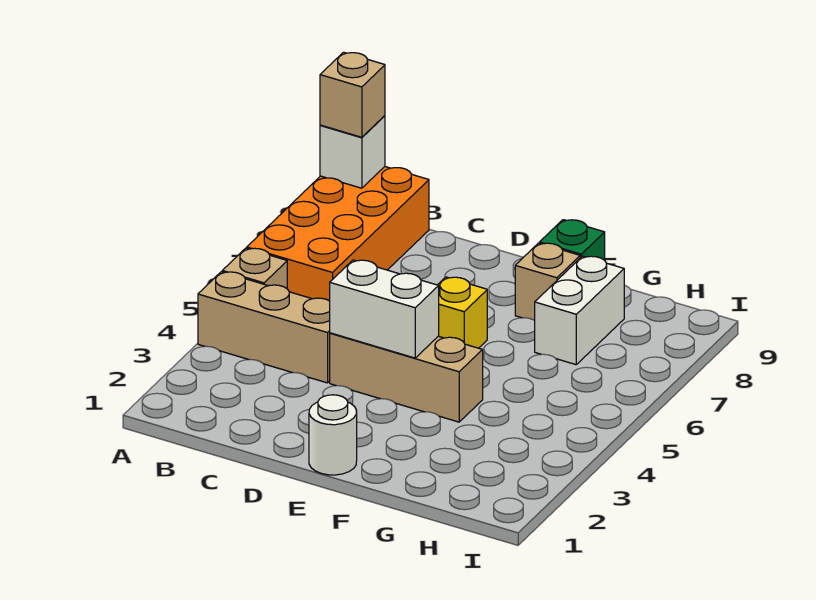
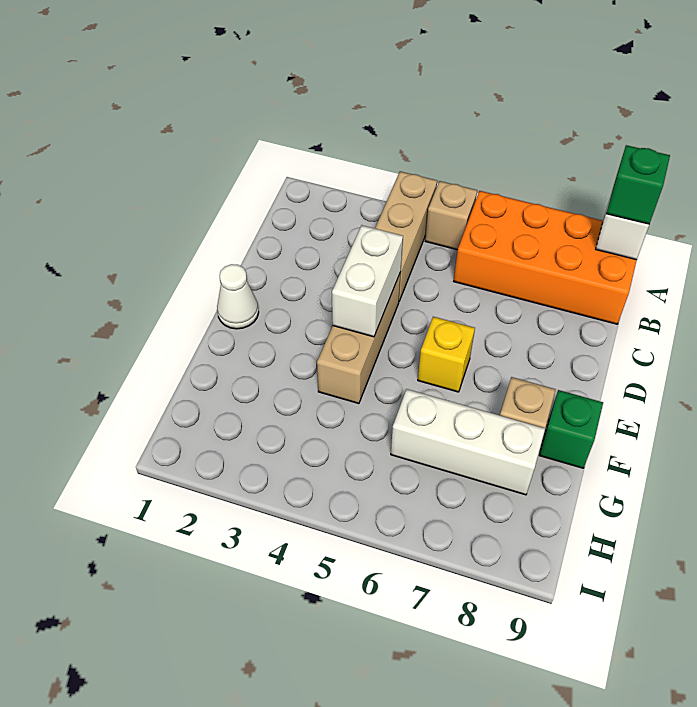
tan 1x1 brick [320,52,385,137] -> green 1x1 brick [606,145,670,224]
white 1x1 round brick [309,395,357,475] -> white 1x1 cone [217,264,259,329]
white 1x2 brick [535,256,624,365] -> white 1x3 brick [391,389,545,495]

